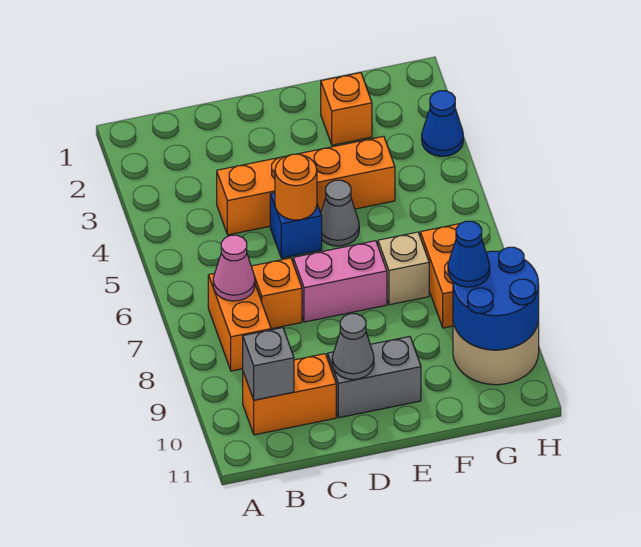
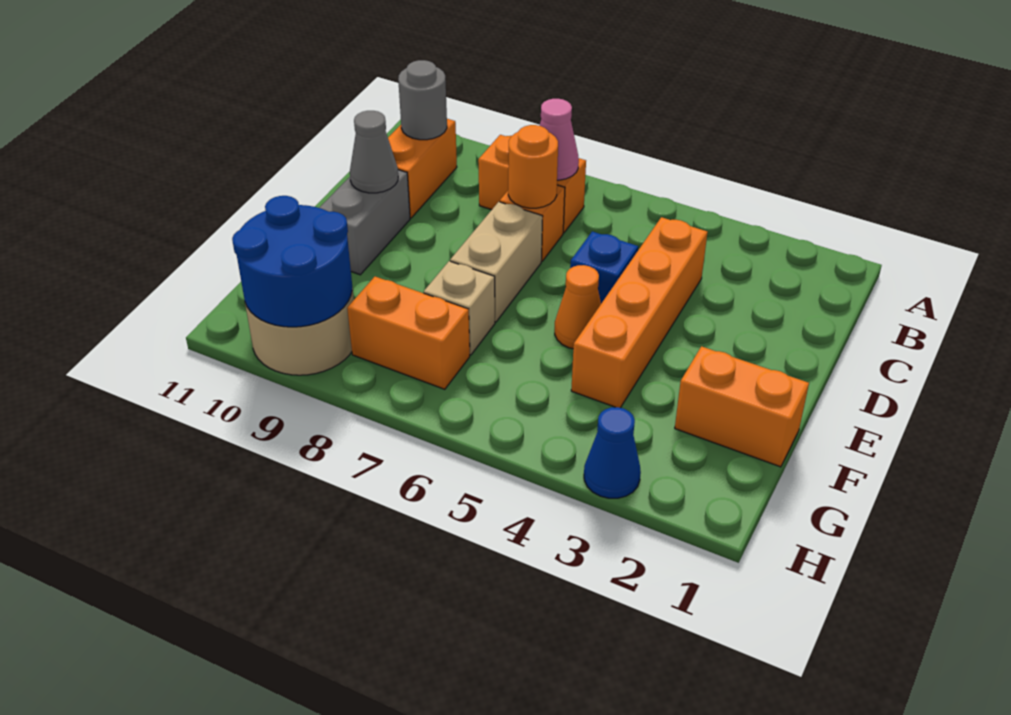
grey 1x1 brick [243,328,294,400] -> grey 1x1 round brick [398,60,447,140]
orange 1x1 round brick [275,154,317,220] -> orange 1x1 round brick moved to [508,125,558,208]
pink 1x2 brick [293,241,387,322] -> tan 1x2 brick [450,202,543,322]
grey 1x1 cone [321,180,359,246] -> orange 1x1 cone [555,265,601,349]
orange 1x1 brick [321,73,372,145] -> orange 1x2 brick [675,346,809,467]
blue 1x1 cone [448,221,490,287] -> none

